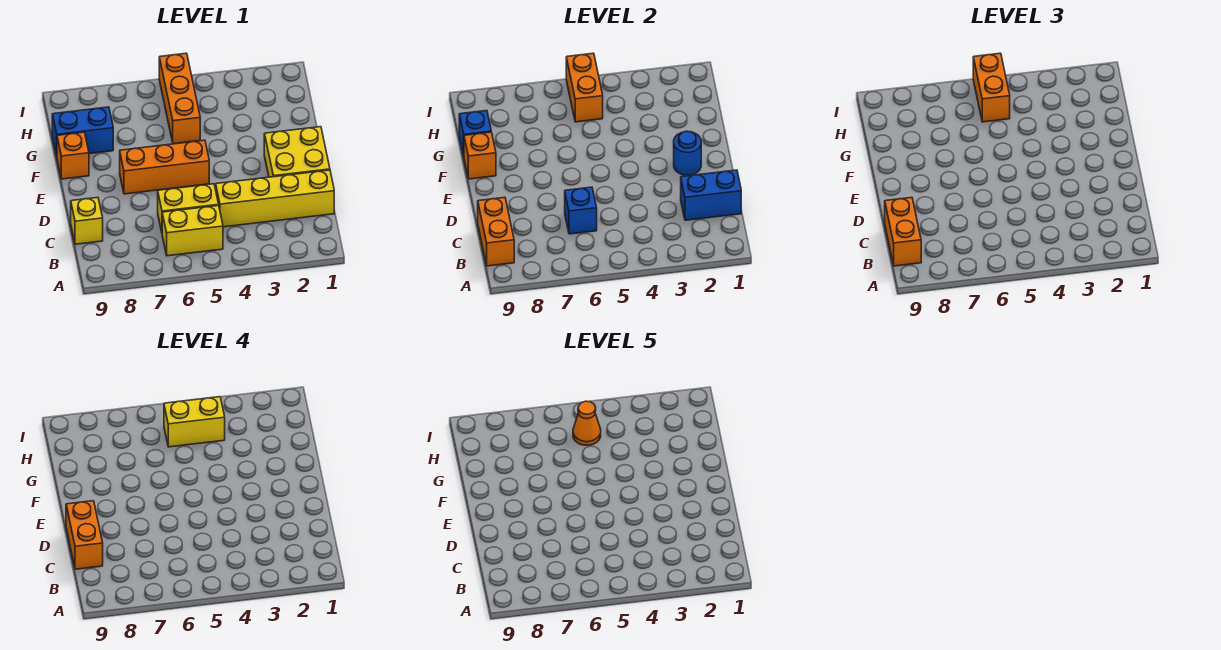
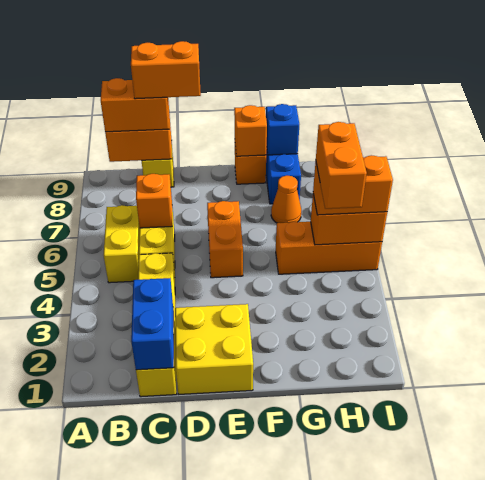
blue 1x1 brick [565,187,597,234] -> orange 1x1 brick [136,174,172,228]
blue 1x1 round brick [674,131,701,175] -> none
orange 1x3 brick [120,140,209,194] -> orange 1x2 brick [207,201,243,278]
yellow 1x2 brick [164,397,225,447] -> orange 1x2 brick [316,122,367,209]
orange 1x1 cone [573,401,601,445] -> orange 1x1 cone moved to [271,176,301,223]

